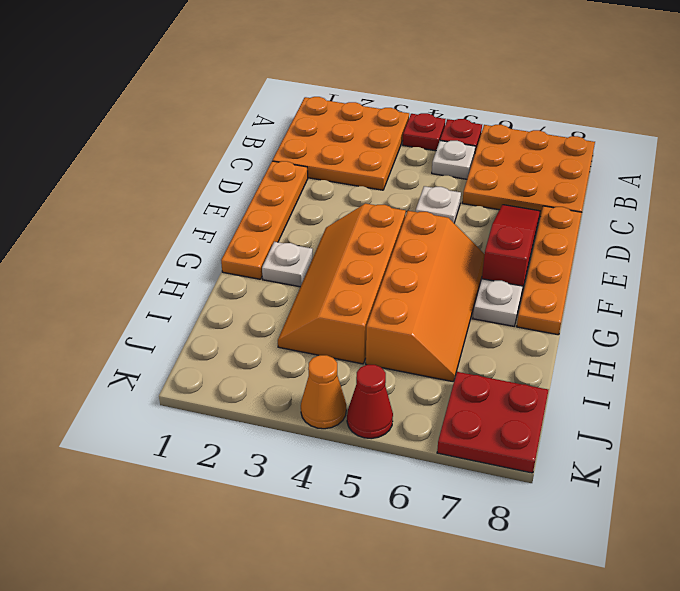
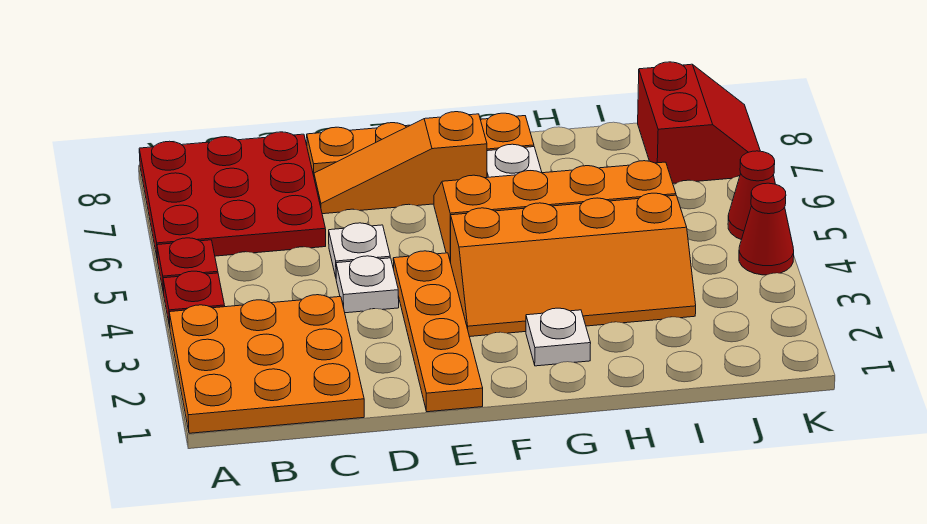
orange 3x3 plate [462,125,595,217] -> red 3x3 plate [139,132,326,261]
white 1x1 plate [432,141,476,179] -> white 1x1 plate moved to [336,256,399,313]
orange 1x4 plate [221,161,308,279] -> orange 1x4 plate turned to [393,251,483,412]
red 1x3 slope [482,205,540,291] -> orange 1x3 slope [314,112,487,214]
red 2x2 plate [437,372,548,473] -> red 2x2 slope [638,62,760,183]
orange 1x1 cone [301,355,346,429] -> red 1x1 cone [739,183,794,275]

